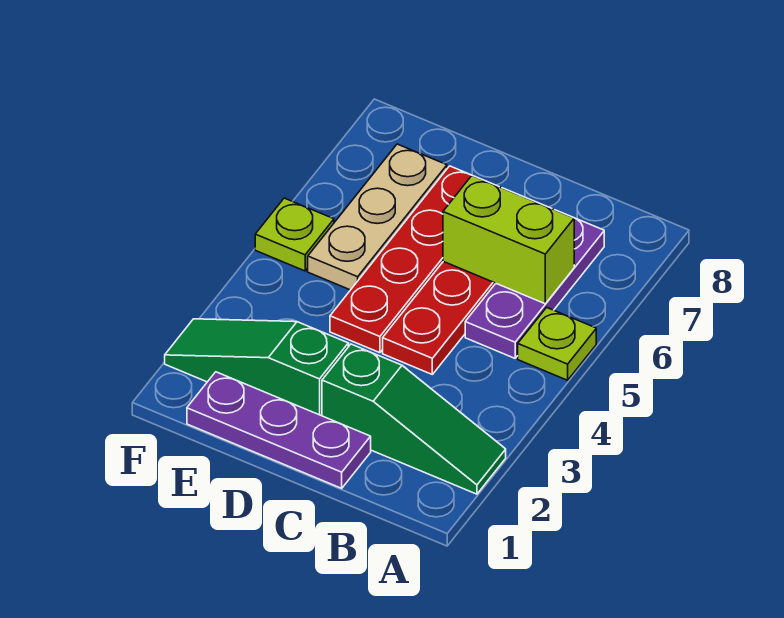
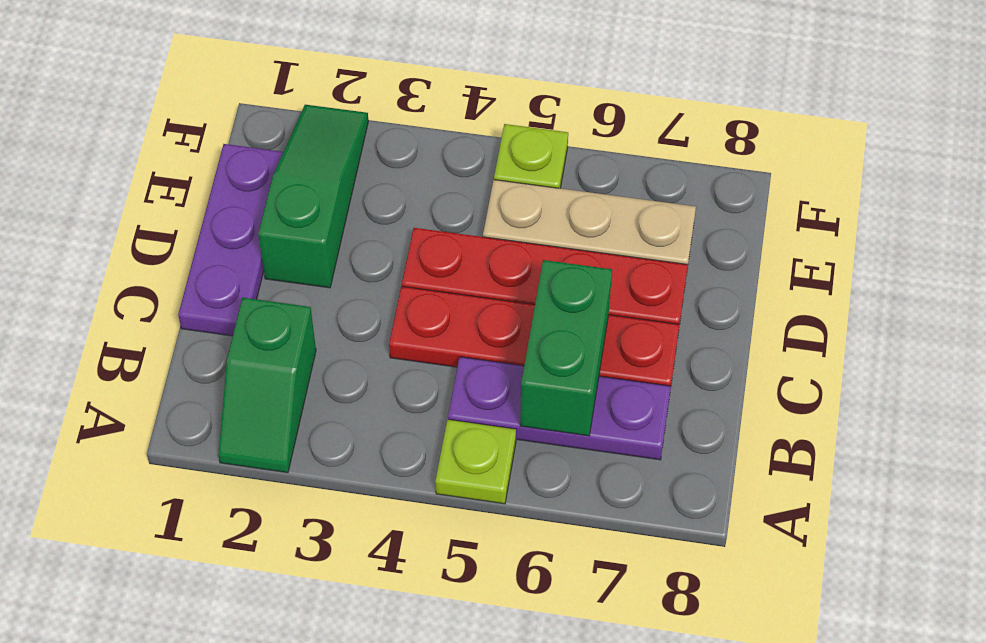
green 1x3 slope [322,344,506,494] -> green 1x2 slope [218,298,316,473]
lime 1x2 brick [443,176,574,304] -> green 1x2 brick [520,260,612,436]

